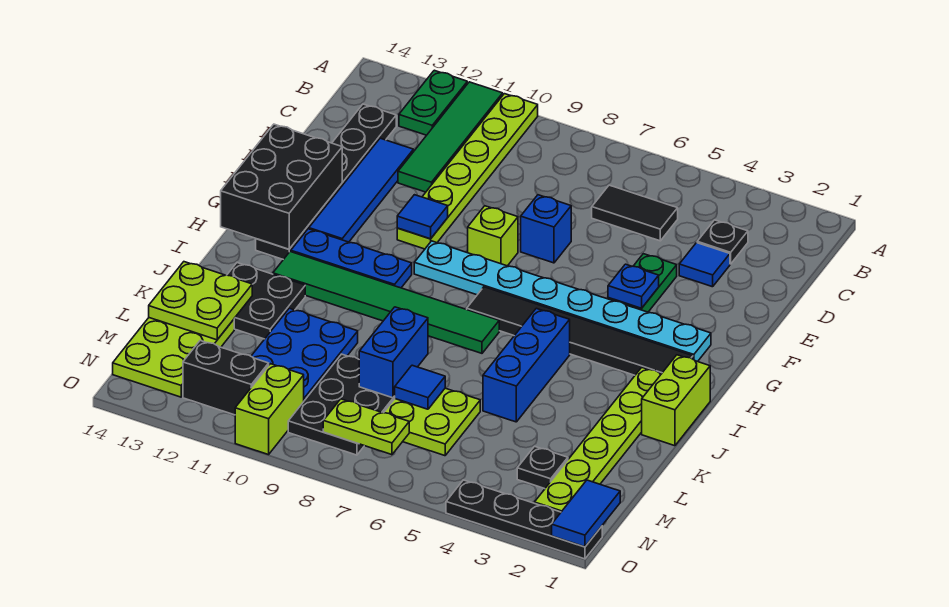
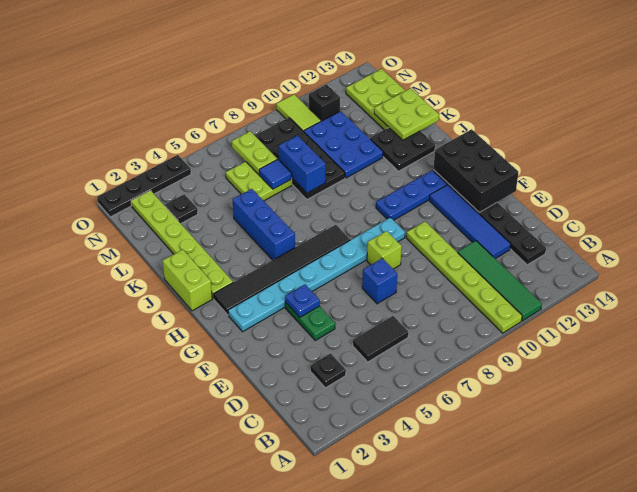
green 1x2 plate [399,70,467,135] -> none
blue 1x1 tile [679,243,730,287] -> none
blue 1x1 tile [397,195,448,239] -> none
green 1x6 tile [273,252,499,353] -> none
black 2x3 plate [288,354,395,455] -> black 2x4 plate [255,118,345,199]
blue 1x2 tile [552,480,620,547] -> none
lime 1x2 plate [323,399,409,455] -> lime 1x2 plate turned to [232,131,277,175]
lime 1x2 brick [235,364,304,455] -> lime 1x2 tile [276,94,321,132]
black 1x2 brick [183,341,269,415] -> black 1x1 brick [309,84,340,121]

